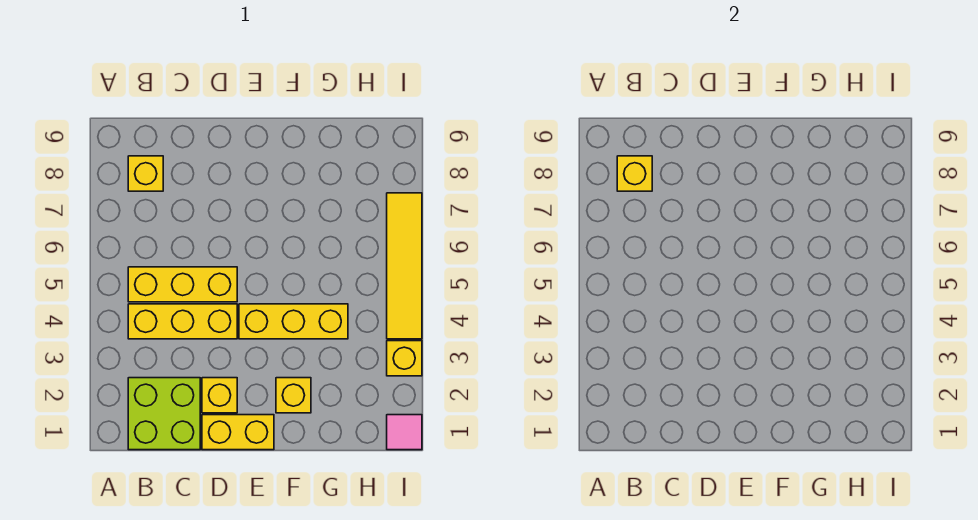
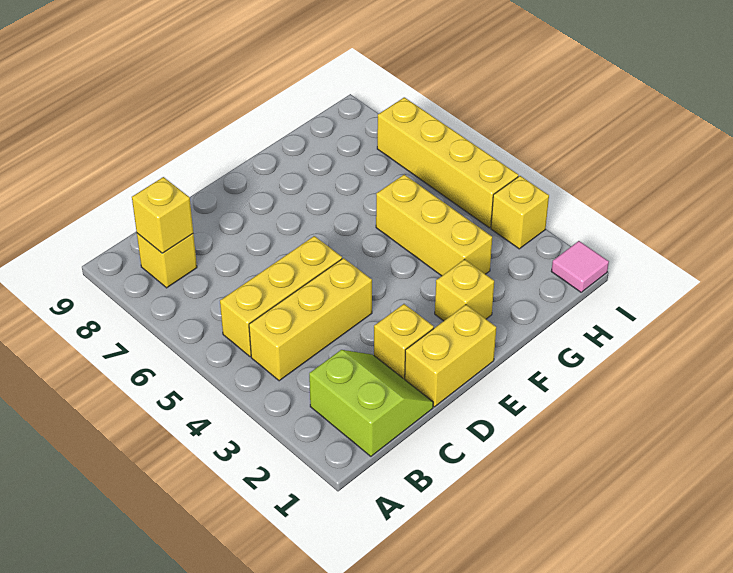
lime 2x2 brick [128,378,200,450] -> lime 2x2 slope [309,350,433,456]
yellow 1x3 brick [239,304,348,339] -> yellow 1x3 brick turned to [376,175,492,276]
yellow 1x4 tile [387,193,422,339] -> yellow 1x4 brick [377,97,519,228]

